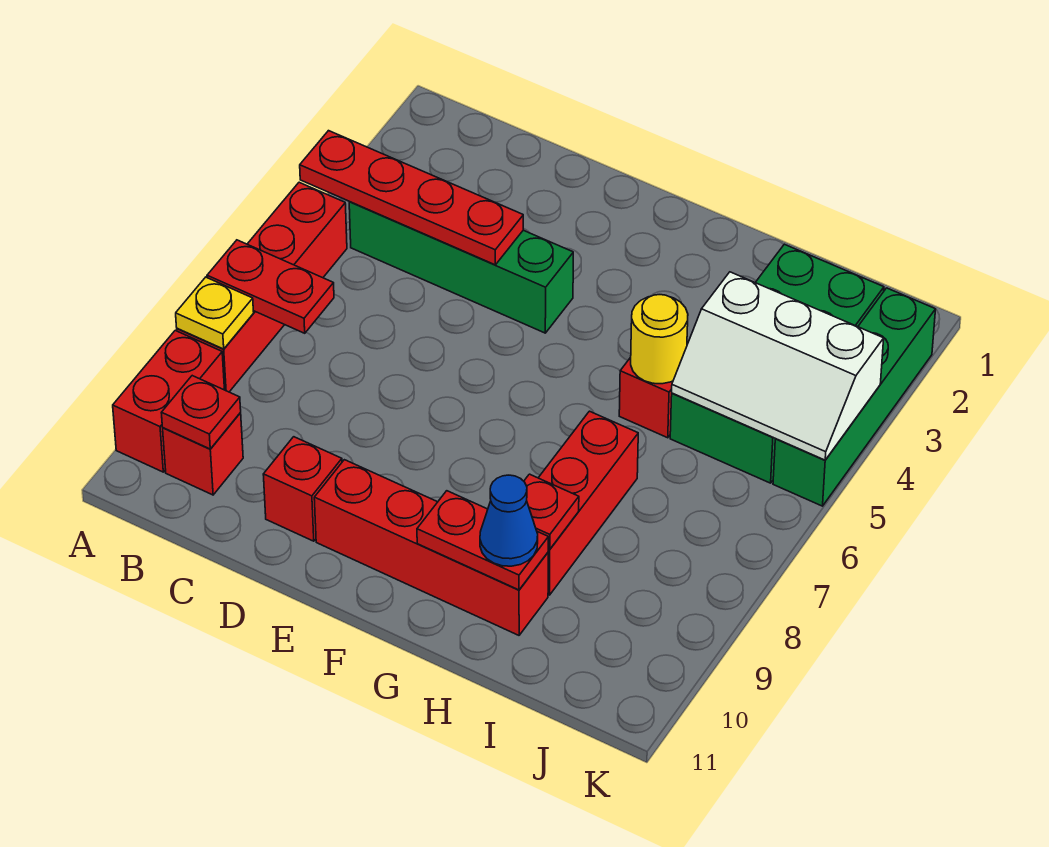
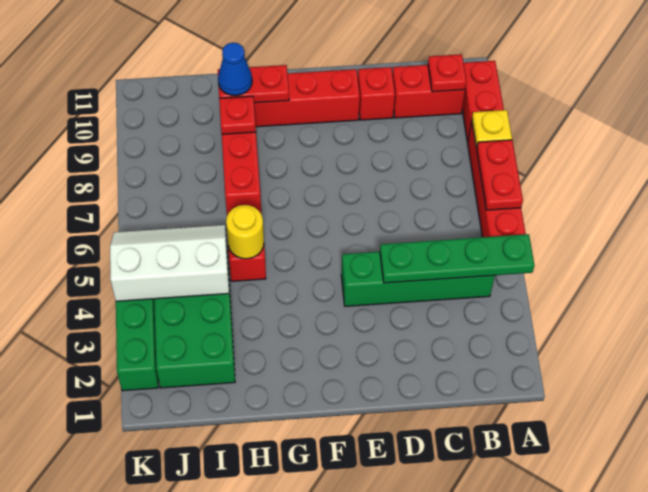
red 1x4 plate [300,131,523,265] -> green 1x4 plate [380,234,535,283]
red 1x2 plate [207,240,334,333] -> red 1x2 plate turned to [477,140,523,210]
red 1x1 brick [163,413,243,495] -> red 1x2 brick [392,65,465,118]

